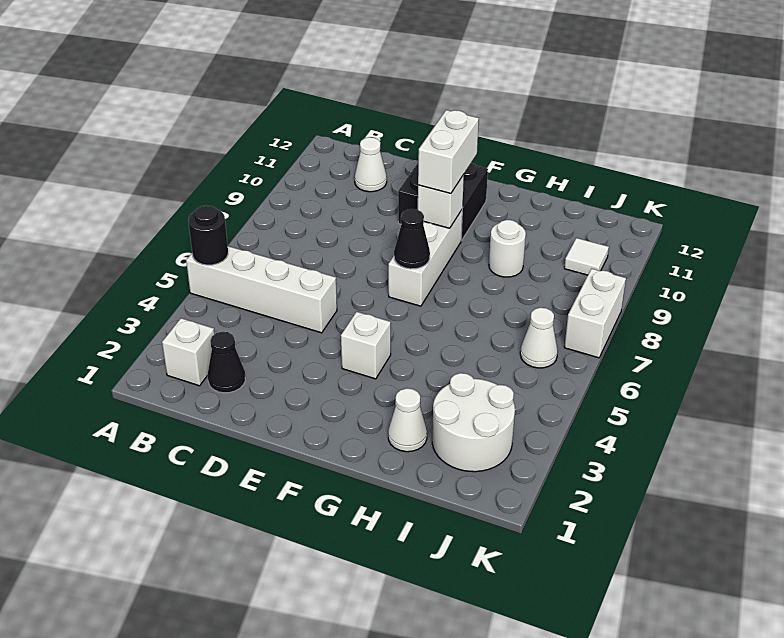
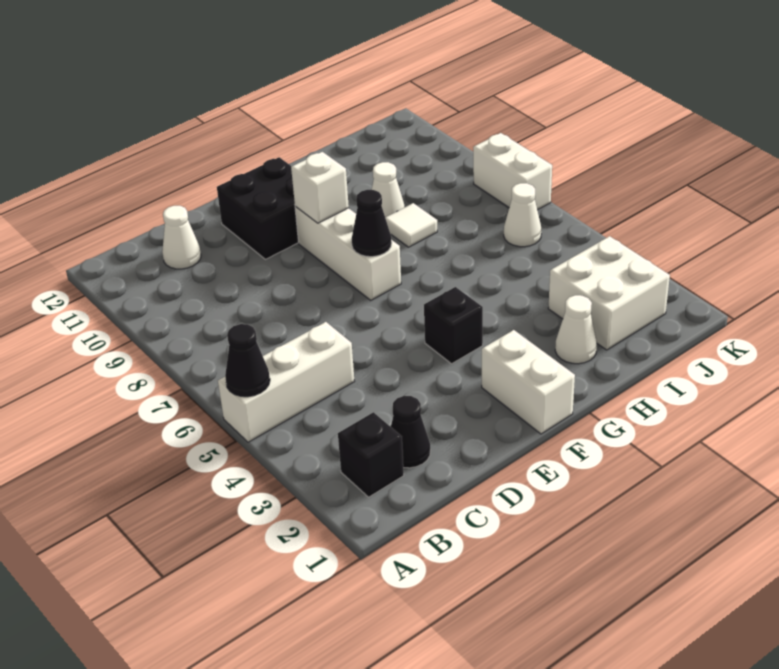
white 1x4 brick [186,246,337,333] -> white 1x3 brick [218,322,354,442]
black 1x1 round brick [188,205,228,265] -> black 1x1 cone [225,324,270,397]
white 1x1 brick [162,318,214,386] -> black 1x1 brick [338,412,404,497]
white 1x1 brick [341,312,391,379] -> black 1x1 brick [424,287,483,364]
white 1x2 brick [418,110,479,194] -> white 1x2 brick moved to [482,330,575,434]
white 1x1 round brick [489,220,526,277] -> white 1x1 cone [372,162,405,217]
white 2x2 round brick [432,373,515,472] -> white 2x2 brick [548,236,670,350]
white 1x1 tile [564,238,609,275] -> white 1x1 tile moved to [385,203,437,247]

